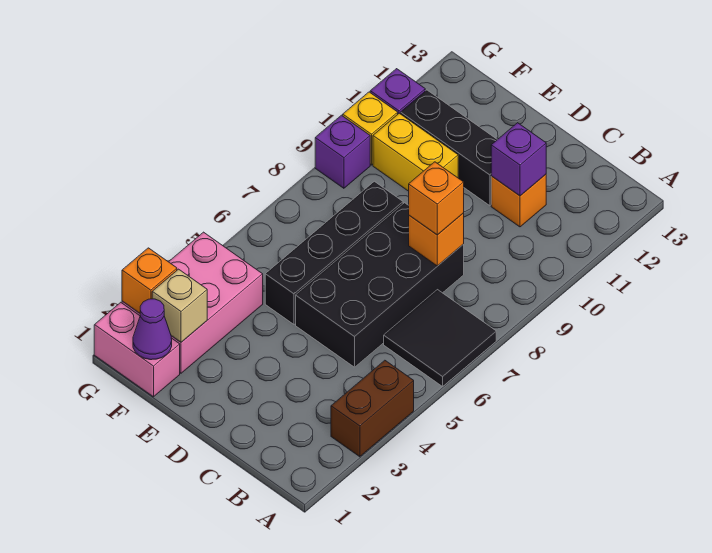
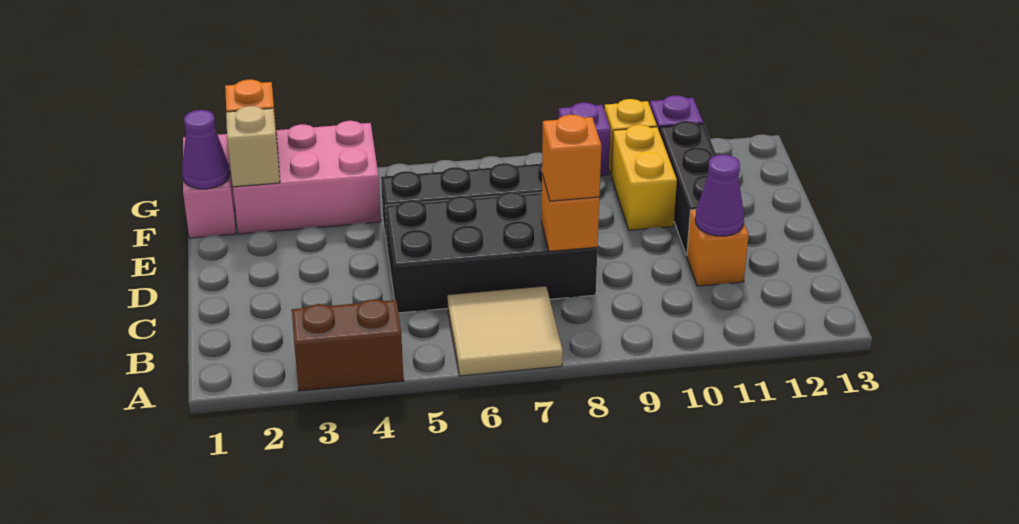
black 2x2 tile [384,290,496,386] -> tan 2x2 tile [447,286,563,376]
purple 1x1 brick [491,123,546,196] -> purple 1x1 cone [695,155,744,236]

